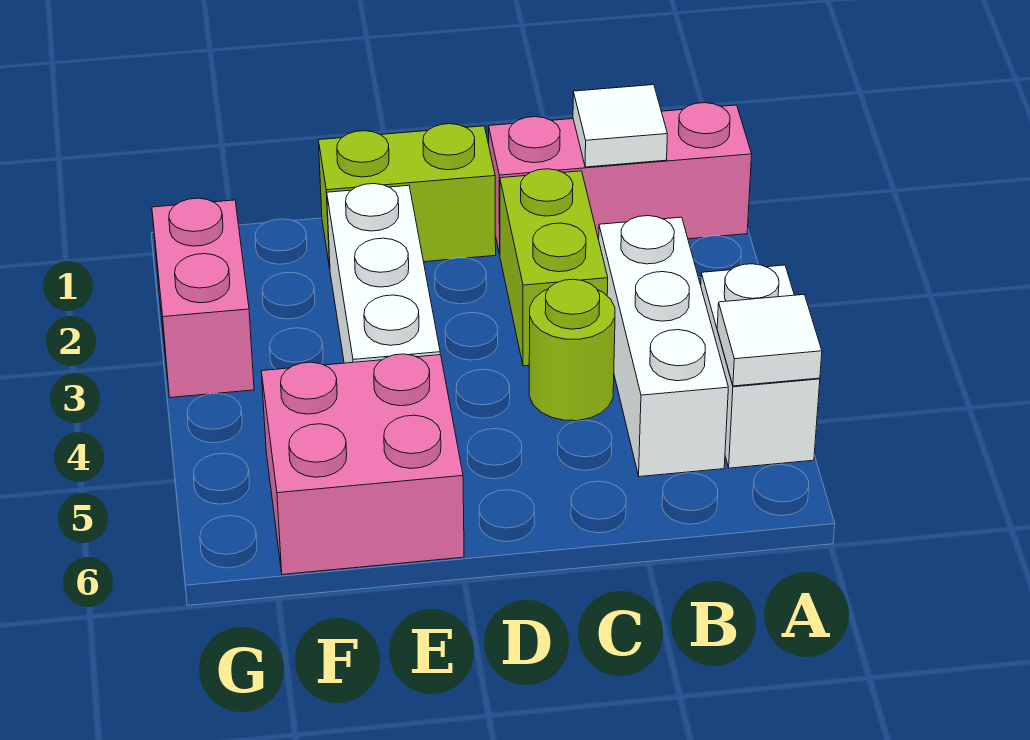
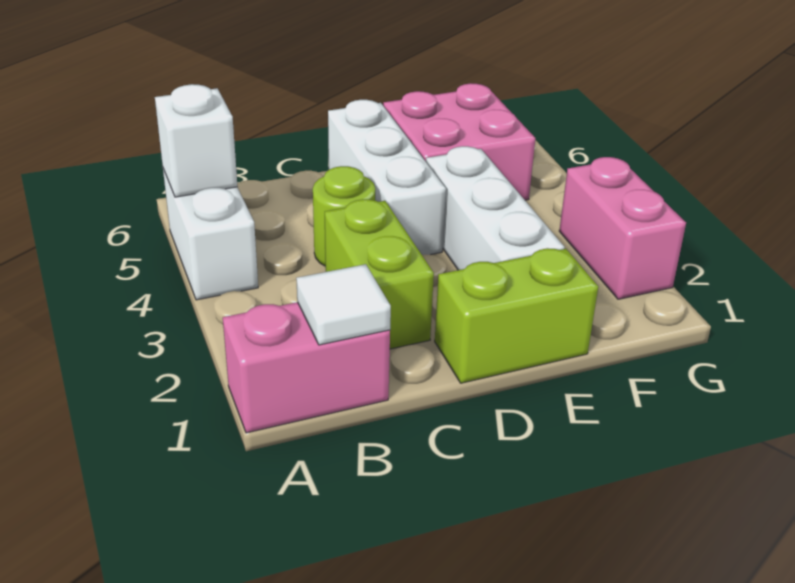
pink 1x3 brick [489,103,752,254] -> pink 1x2 brick [223,302,390,433]
white 1x1 tile [717,295,822,386] -> white 1x1 brick [155,84,238,197]
white 1x3 brick [599,216,728,477] -> white 1x3 brick moved to [328,100,446,255]

